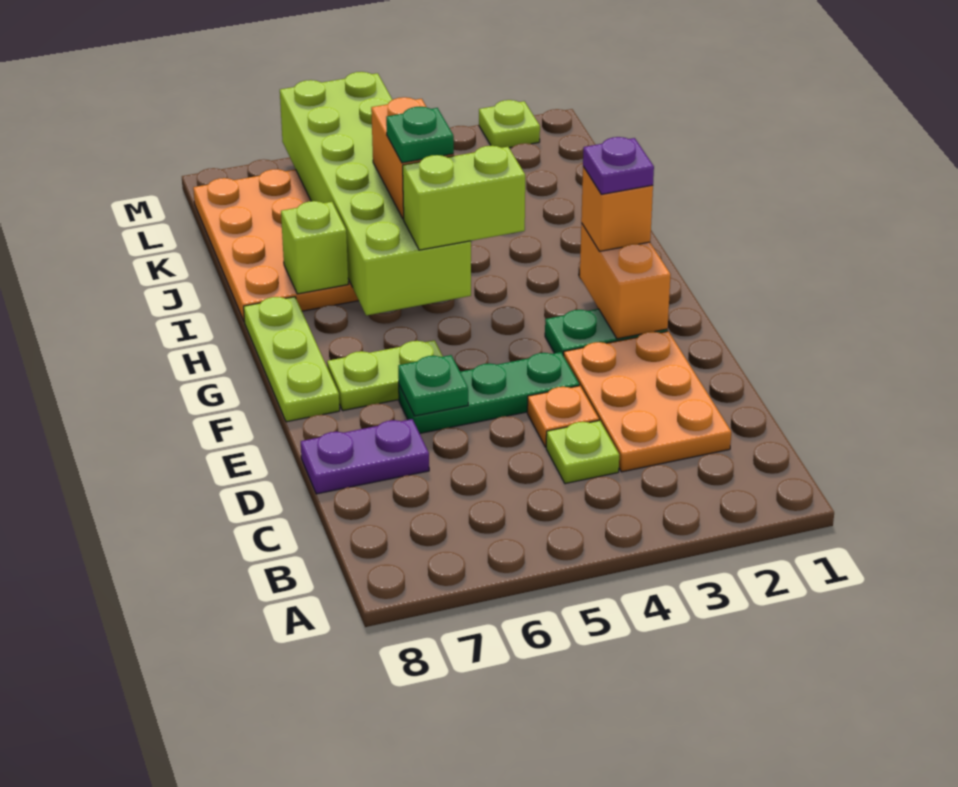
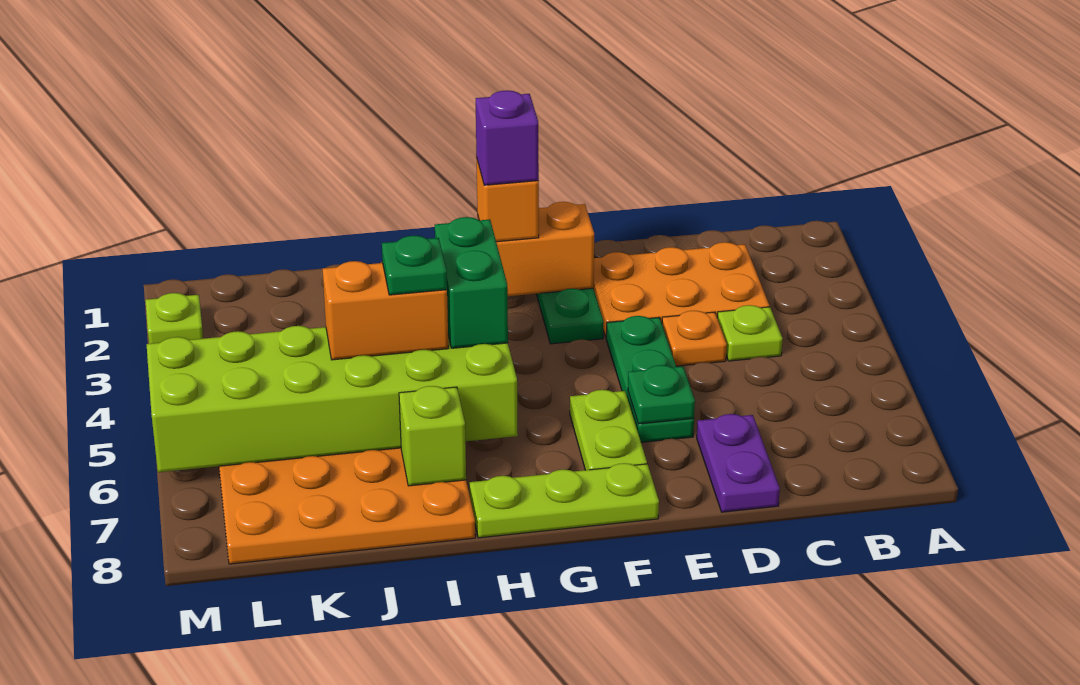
purple 1x1 plate [583,137,654,194] -> purple 1x1 brick [476,90,539,185]
lime 1x2 brick [403,146,525,250] -> green 1x2 brick [435,217,508,348]

